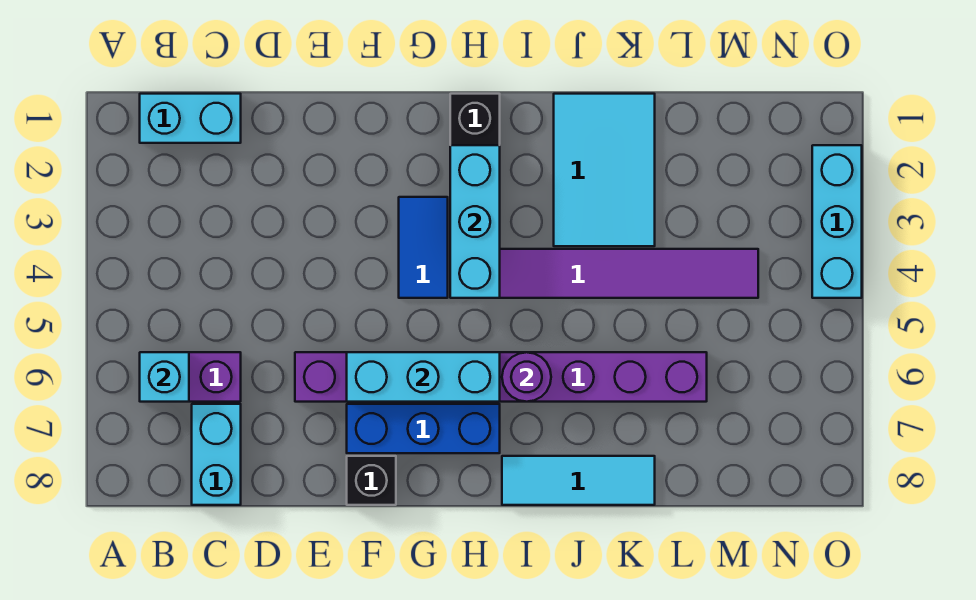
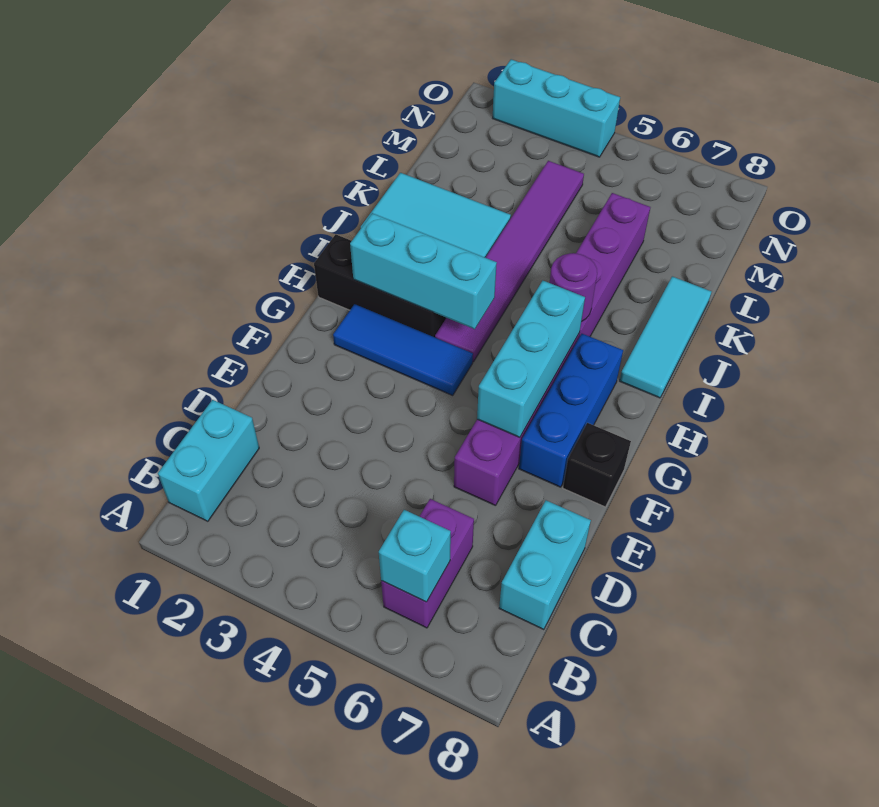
cyan 1x2 brick [192,404,241,505] -> cyan 1x2 brick turned to [499,500,591,630]
blue 1x2 tile [399,197,448,298] -> blue 1x3 tile [333,304,473,395]

